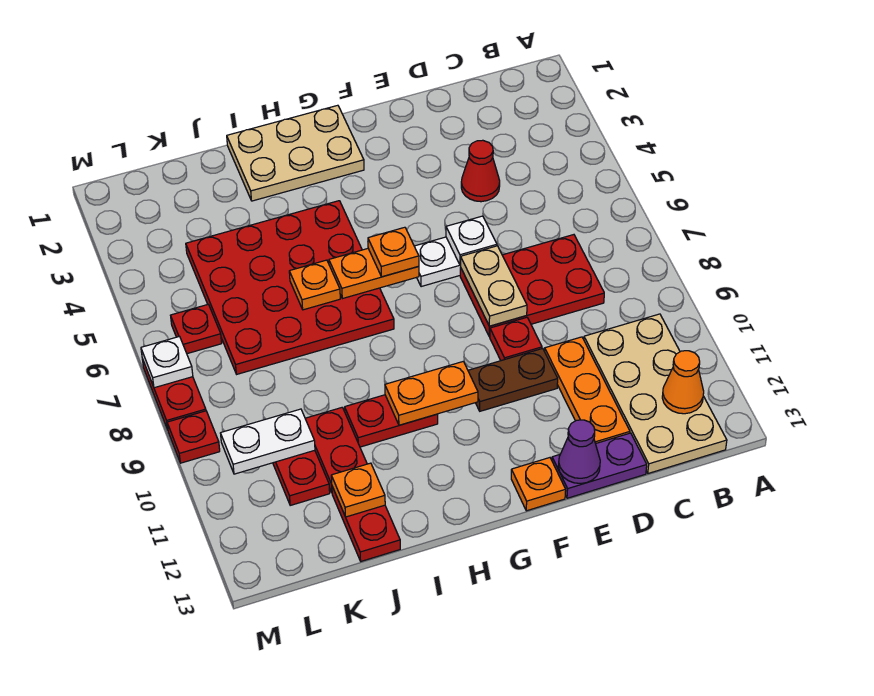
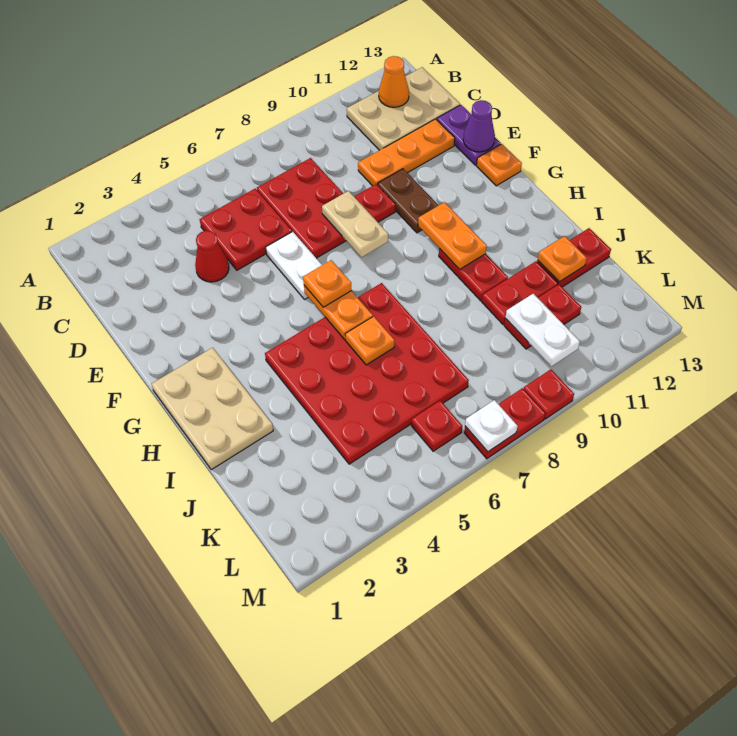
tan 2x4 plate [584,314,727,473] -> tan 2x3 plate [347,67,460,150]
none -> red 2x2 plate [200,189,292,270]
white 1x1 plate [446,216,497,265] -> none
tan 1x2 plate [461,246,527,326] -> tan 1x2 plate turned to [322,191,388,257]

